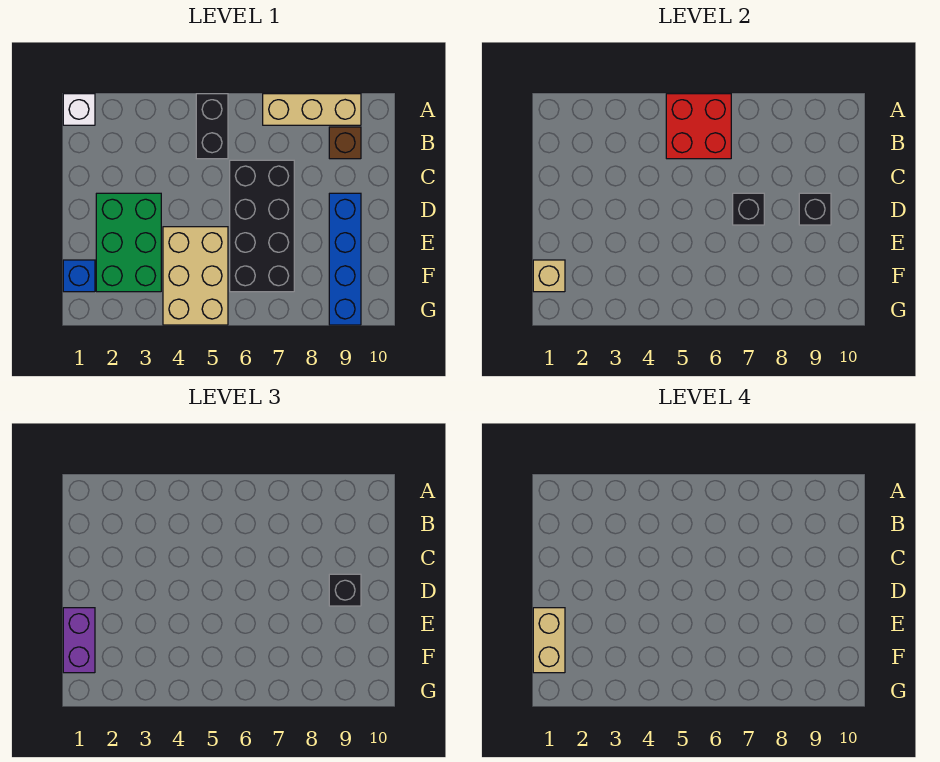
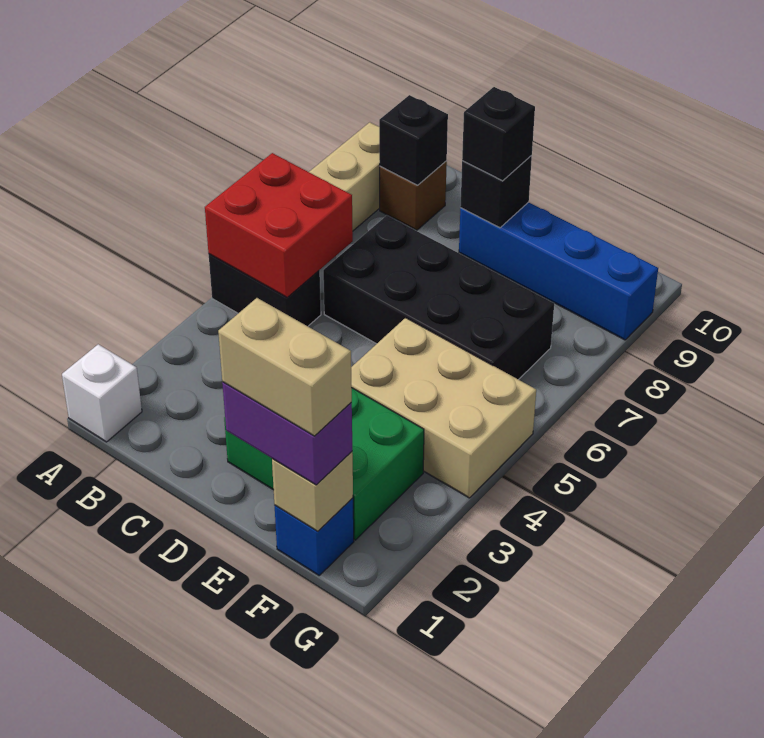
black 1x1 brick [733,193,764,225] -> black 1x1 brick moved to [379,95,448,185]

